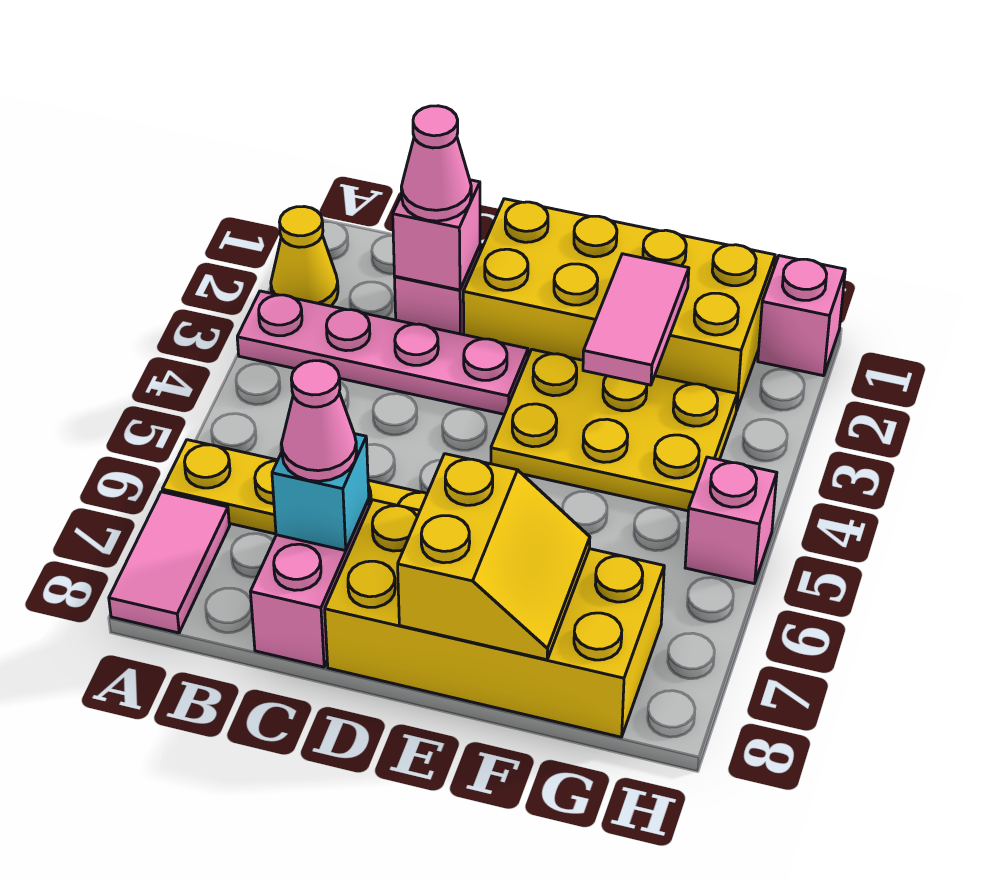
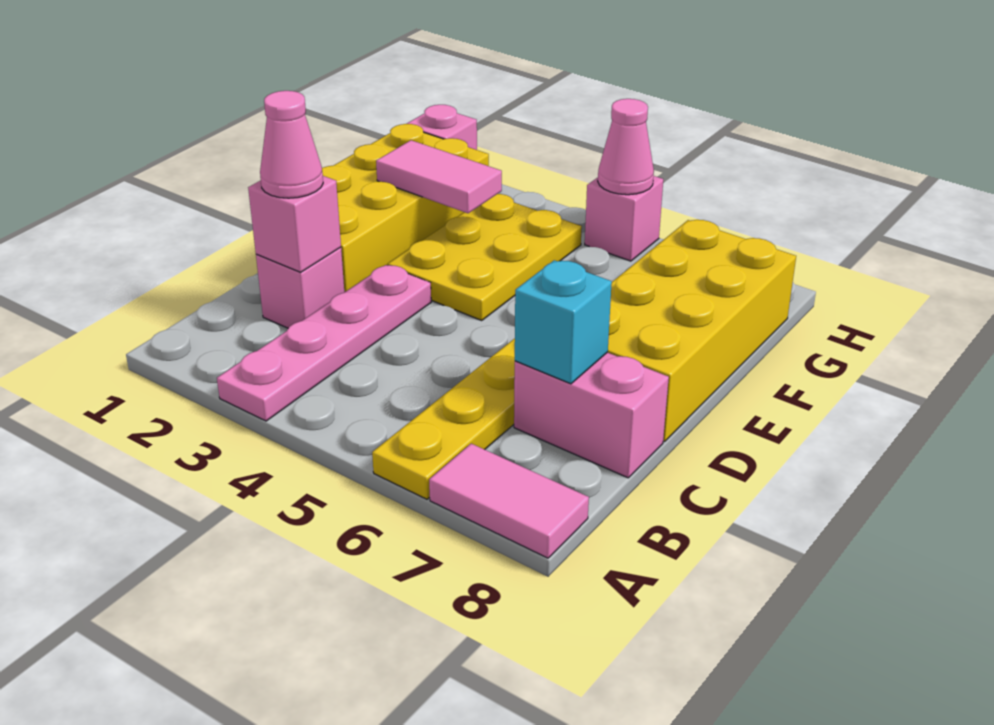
yellow 1x1 cone [271,207,338,306] -> none
pink 1x1 cone [281,361,357,481] -> pink 1x1 cone moved to [598,99,654,195]
yellow 2x2 slope [398,454,590,660] -> none

